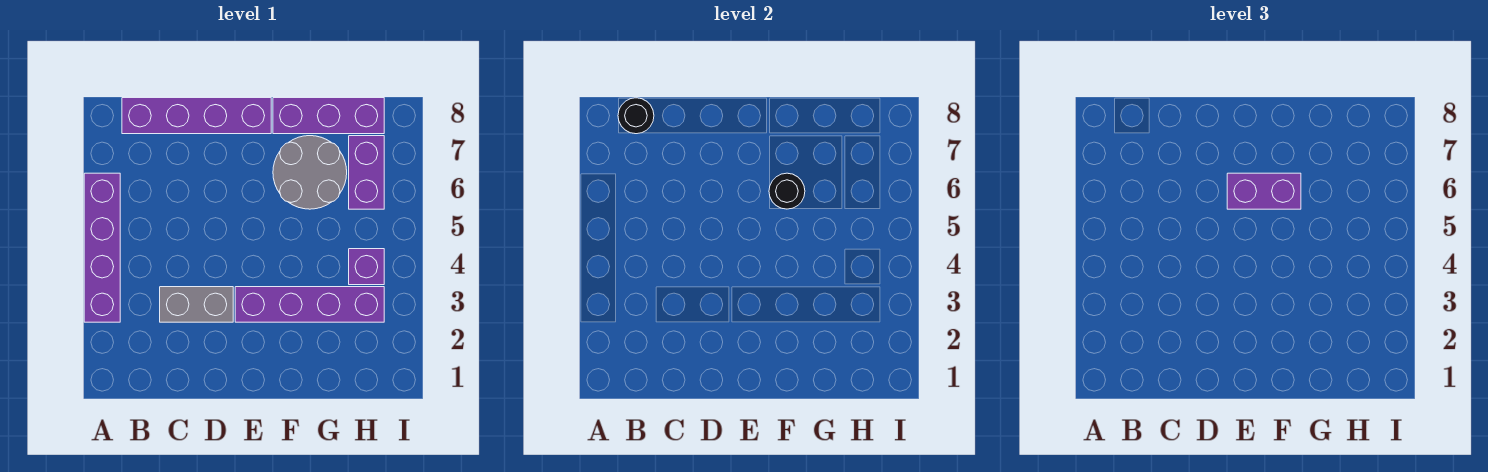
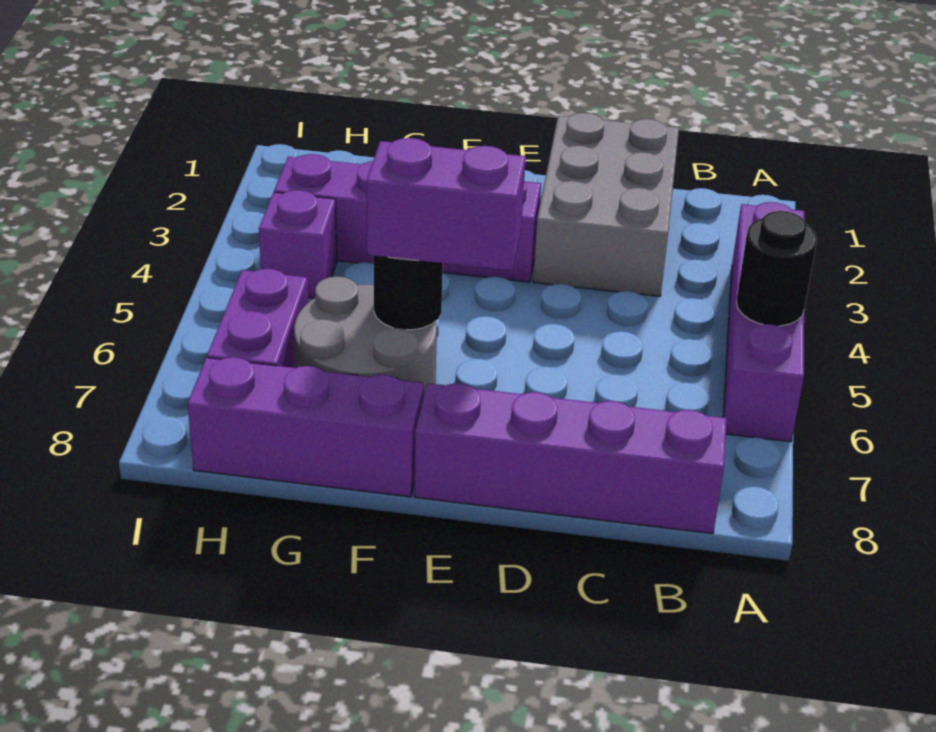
black 1x1 round brick [618,98,654,134] -> black 1x1 round brick moved to [736,211,817,326]
grey 1x2 brick [160,287,233,322] -> grey 2x3 brick [533,113,679,296]

